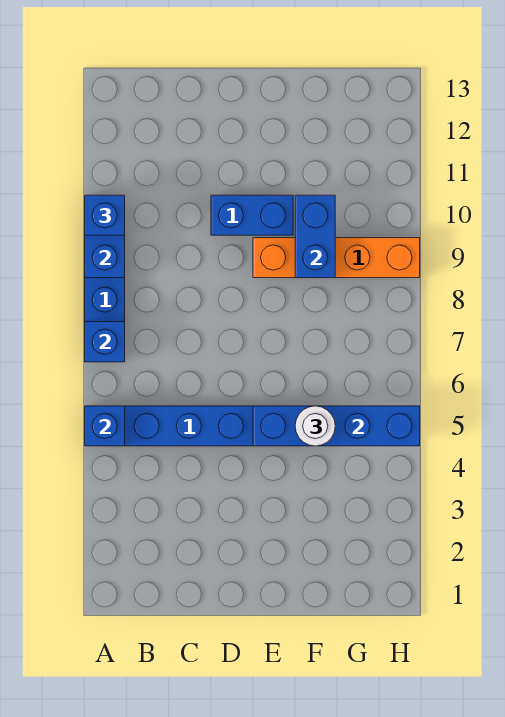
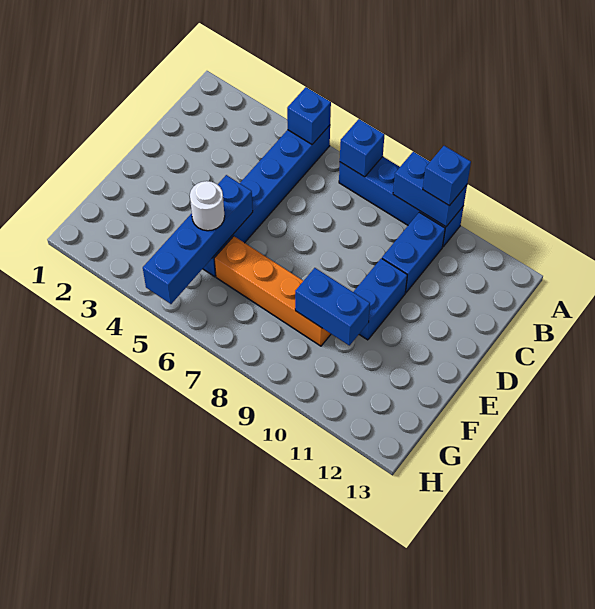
none -> blue 1x2 brick [382,212,445,293]
orange 1x4 brick [253,238,420,278] -> orange 1x4 brick turned to [214,236,331,346]

